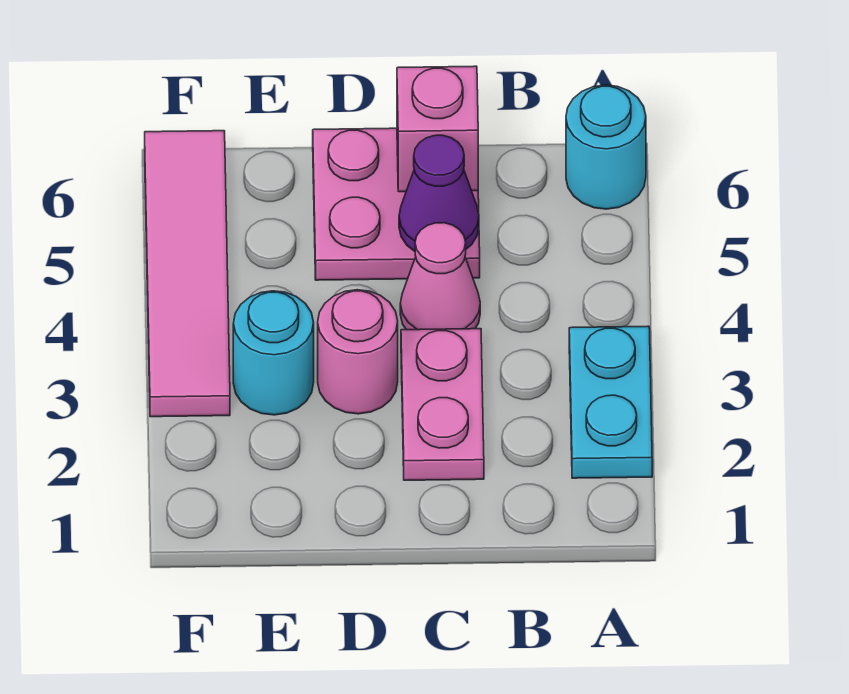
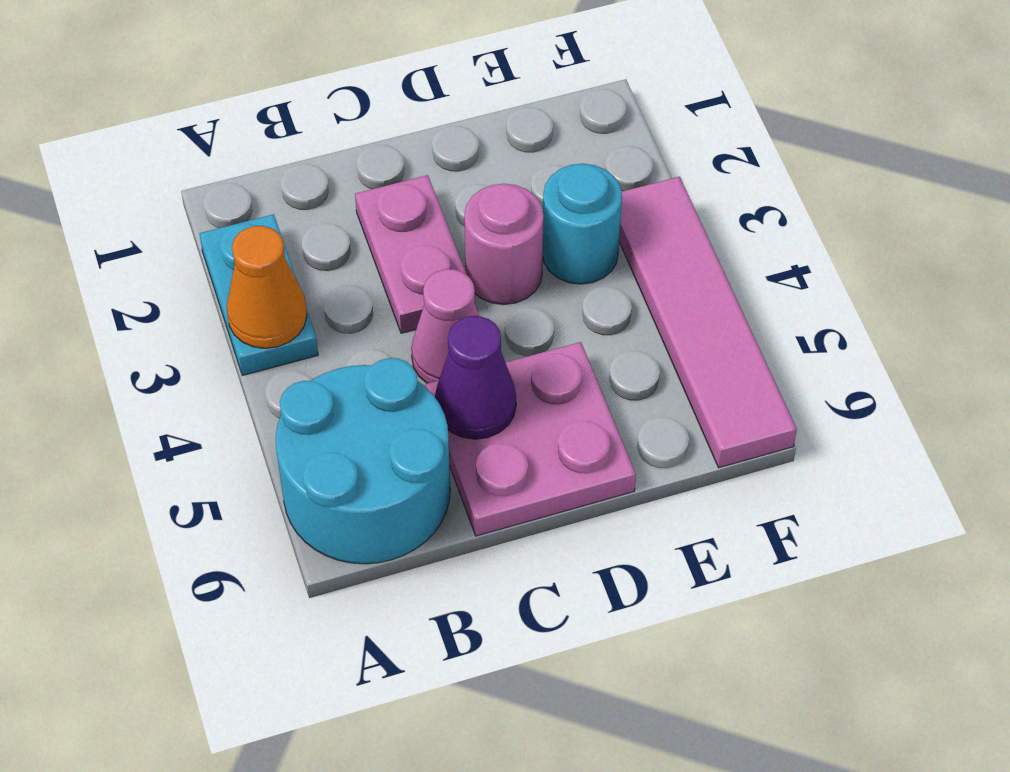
none -> orange 1x1 cone [227,226,307,348]
cyan 1x1 round brick [566,85,646,209] -> cyan 2x2 round brick [276,358,450,564]
pink 1x1 brick [397,66,478,192] -> none

